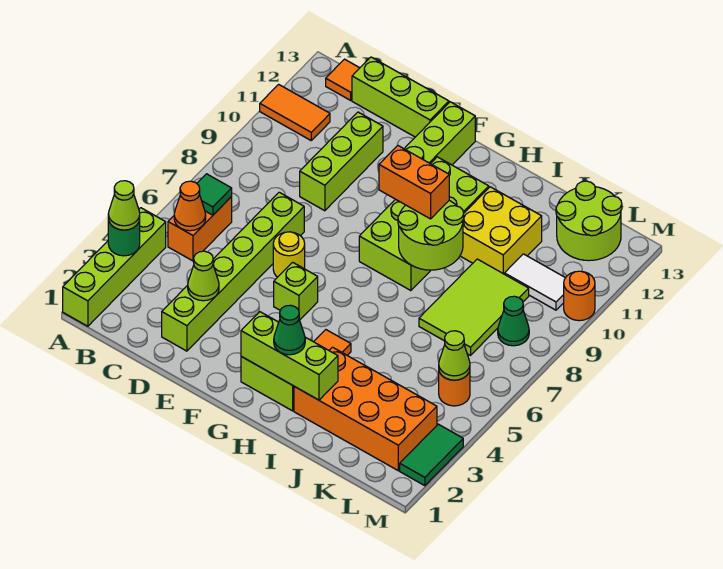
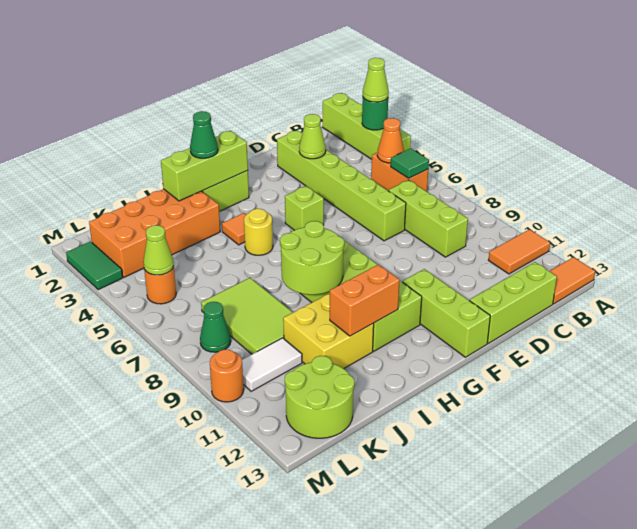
orange 1x1 tile [326,59,359,100] -> orange 1x2 tile [550,257,595,304]
lime 1x3 brick [300,112,383,211] -> lime 1x3 brick moved to [388,180,468,257]
yellow 1x1 round brick [273,232,305,277] -> yellow 1x1 round brick moved to [244,209,273,255]
orange 1x2 brick [379,145,449,219] -> orange 1x2 brick moved to [330,264,400,336]

